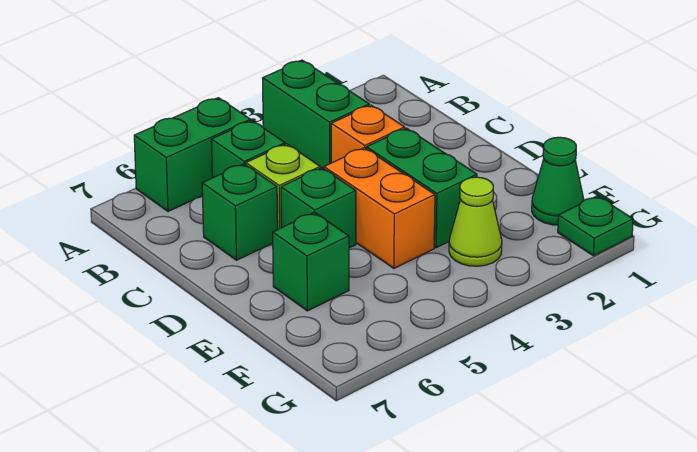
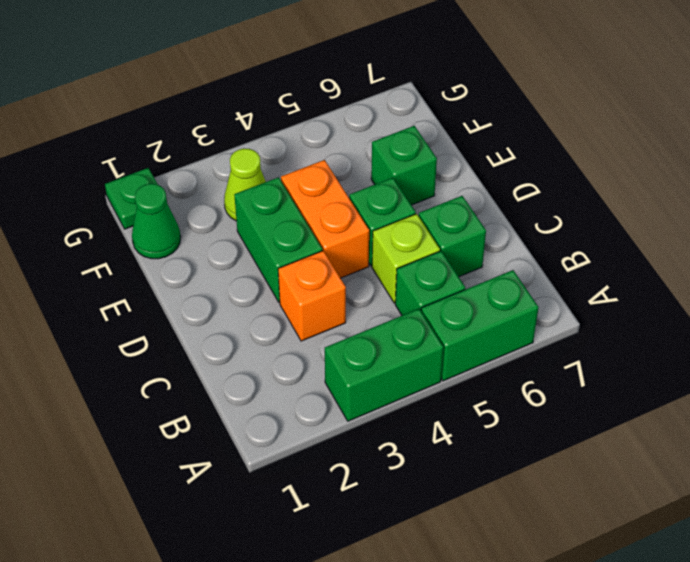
green 1x2 brick [263,60,369,169] -> green 1x2 brick turned to [325,309,443,421]

